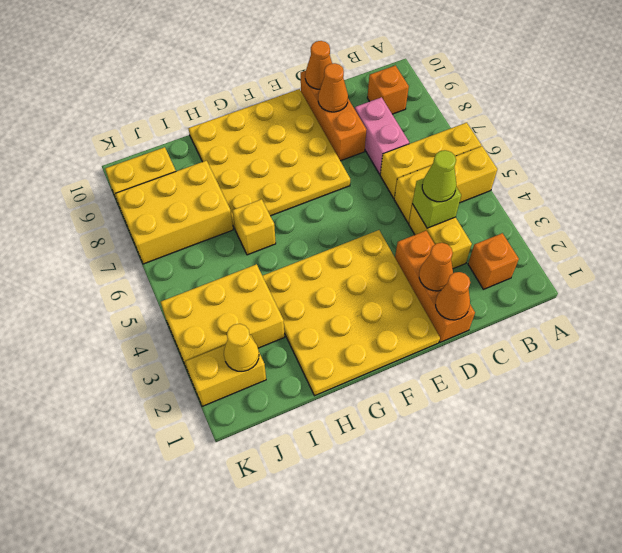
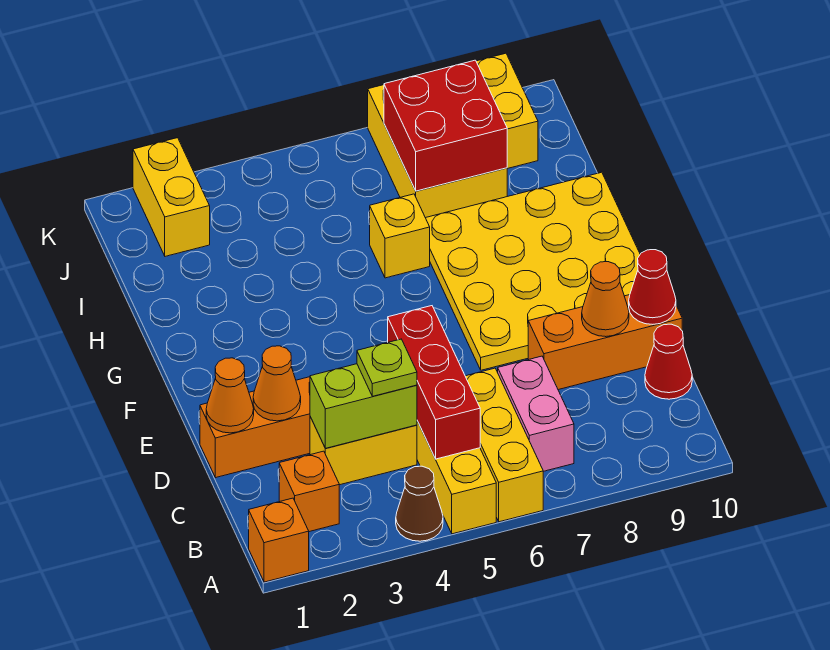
none -> brown 1x1 cone [396,466,443,541]
none -> red 1x3 brick [388,306,480,459]
orange 1x1 brick [367,65,409,114] -> orange 1x1 brick moved to [249,498,309,582]
lime 1x1 brick [412,178,461,228] -> lime 1x2 brick [310,364,417,449]
lime 1x1 cone [422,150,456,202] -> lime 1x1 plate [357,339,417,396]
pink 1x2 brick [355,97,409,174] -> pink 1x2 brick turned to [498,356,574,471]
none -> red 1x1 cone [645,324,692,399]
orange 1x1 cone [305,41,332,89] -> red 1x1 cone [629,250,676,324]
yellow 4x4 plate [263,230,440,396] -> none
yellow 2x3 brick [161,264,285,371] -> none
none -> red 2x2 brick [384,60,507,191]
yellow 1x1 cone [224,324,259,371] -> none

